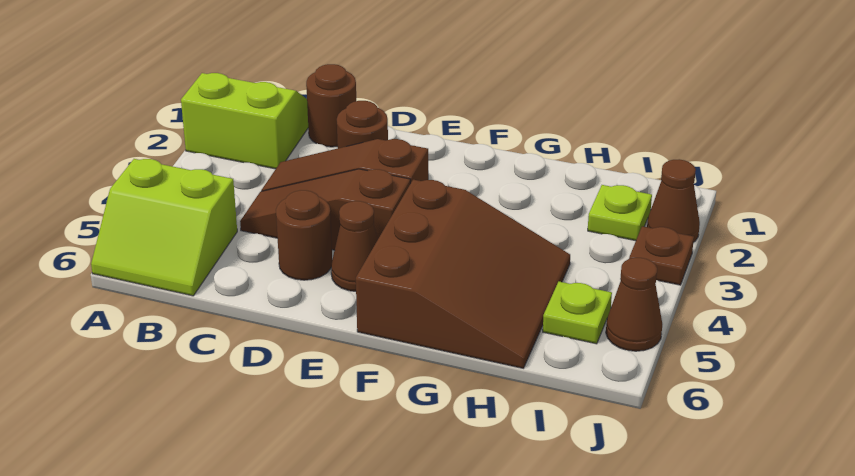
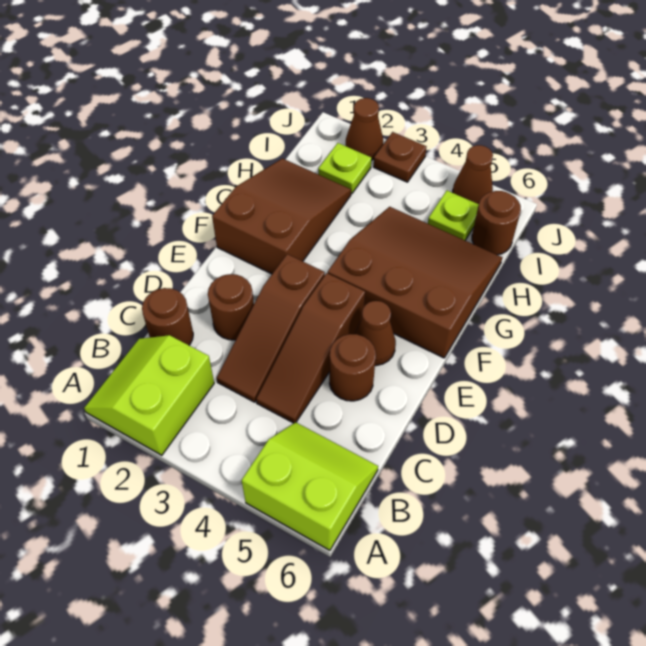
lime 2x2 slope [91,159,237,296] -> lime 2x2 slope turned to [242,422,378,550]
none -> brown 2x3 slope [212,158,351,274]
none -> brown 1x1 round brick [472,191,521,255]

